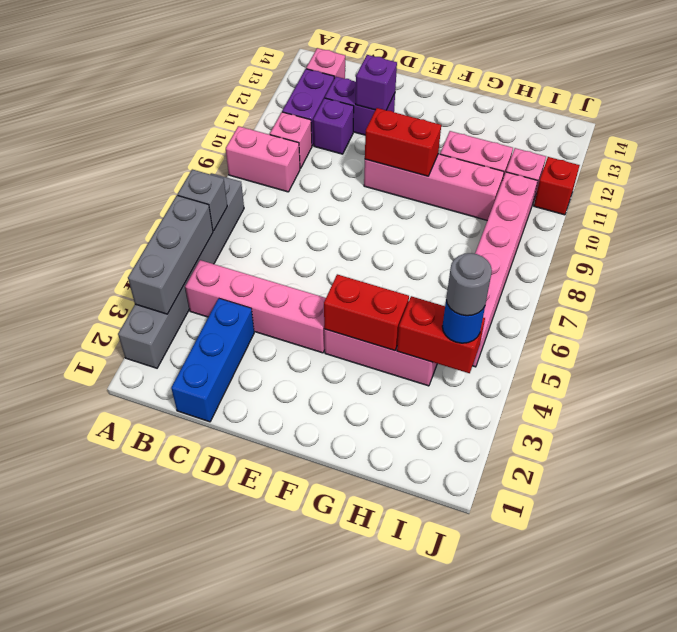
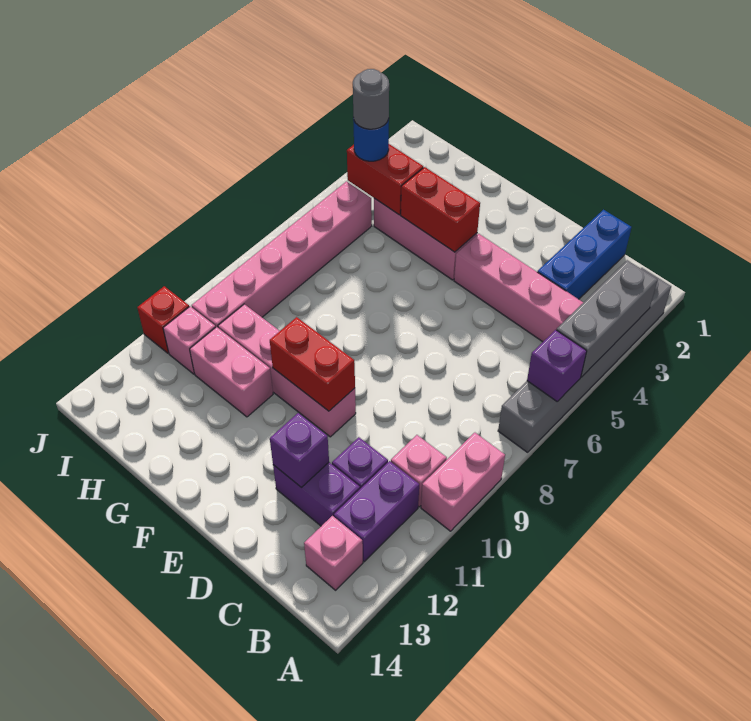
grey 1x1 brick [177,169,227,231] -> purple 1x1 brick [527,330,587,402]
pink 1x2 brick [226,126,300,192] -> pink 1x2 brick turned to [421,433,505,531]

